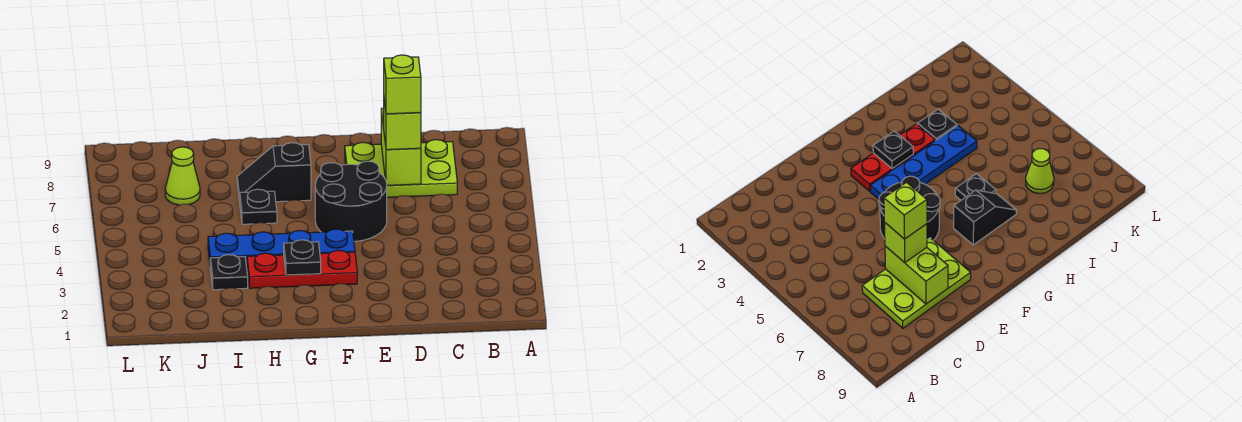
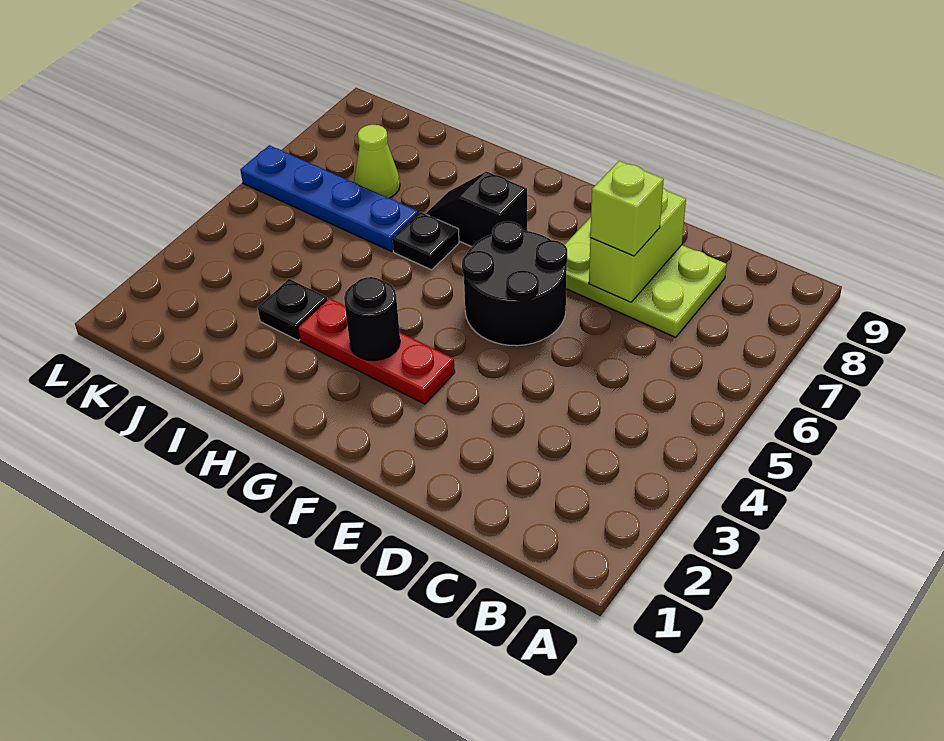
lime 1x1 brick [384,55,421,114] -> none
blue 1x4 plate [208,229,355,267] -> blue 1x4 plate moved to [240,145,418,251]
black 1x1 plate [284,240,321,275] -> black 1x1 round brick [344,277,400,361]

